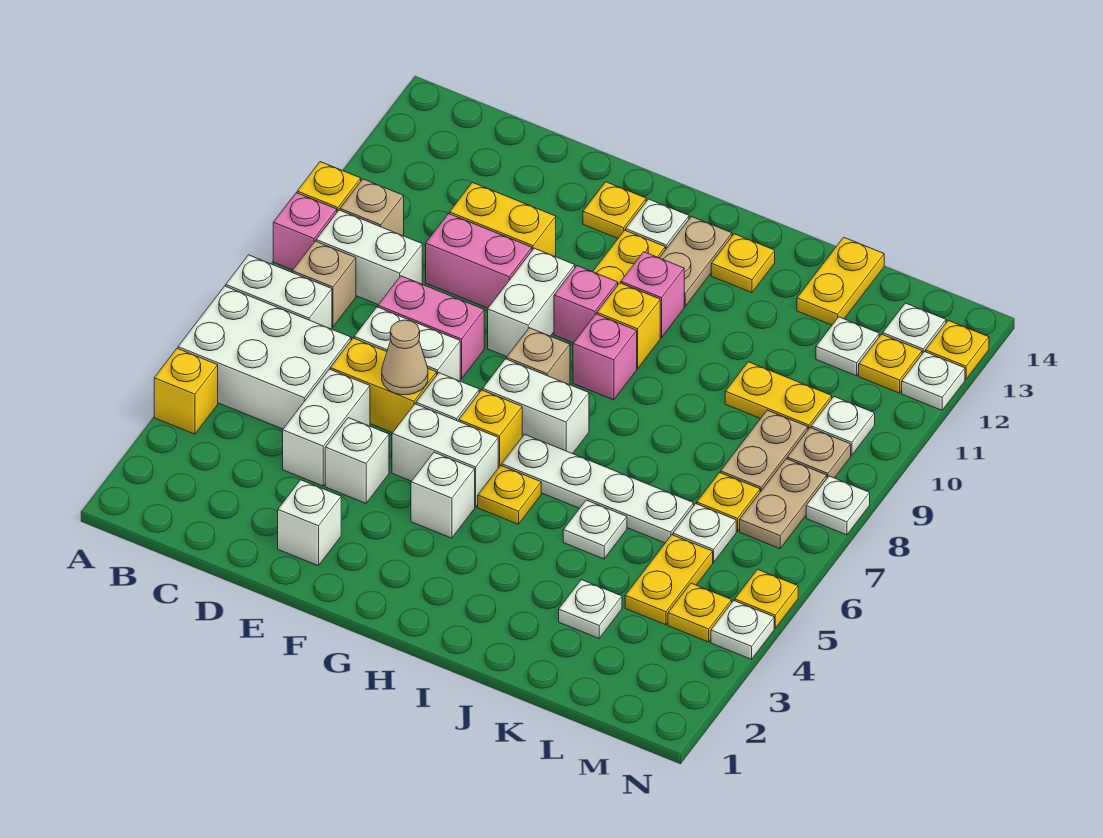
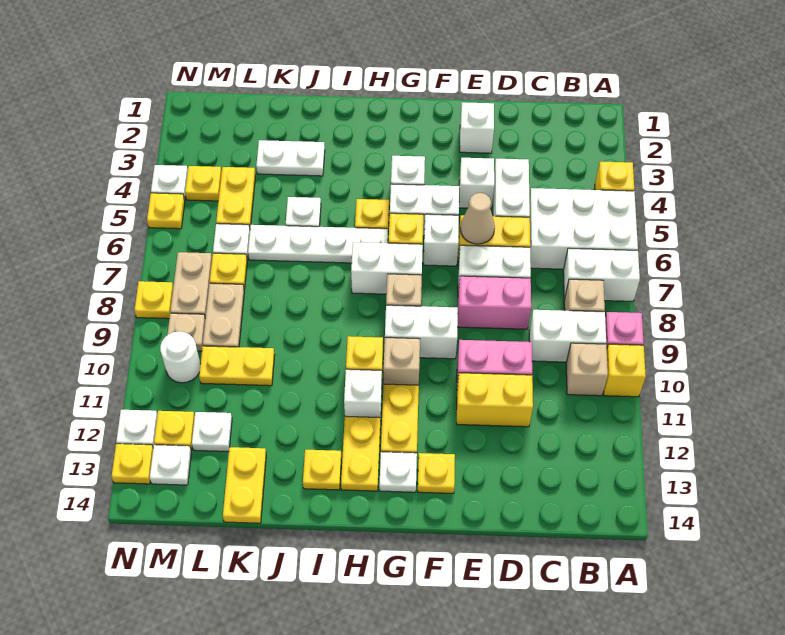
white 1x2 brick [488,248,575,357] -> white 1x2 brick turned to [385,305,458,359]
pink 1x1 brick [554,266,618,343] -> tan 1x1 brick [383,338,420,385]
pink 1x1 brick [573,314,637,400] -> none
pink 1x1 brick [621,252,684,338] -> white 1x1 brick [344,369,382,422]
tan 1x2 plate [660,216,732,306] -> yellow 1x2 plate [341,416,380,491]
white 1x1 plate [559,580,622,638] -> white 1x2 plate [256,140,325,176]
white 1x1 plate [811,397,875,455] -> white 1x1 round brick [160,331,200,383]
white 1x1 plate [806,476,870,535] -> yellow 1x1 plate [134,281,173,319]

